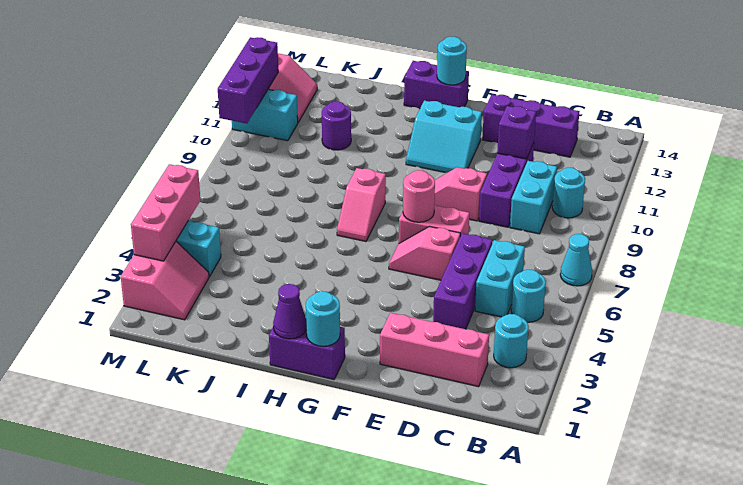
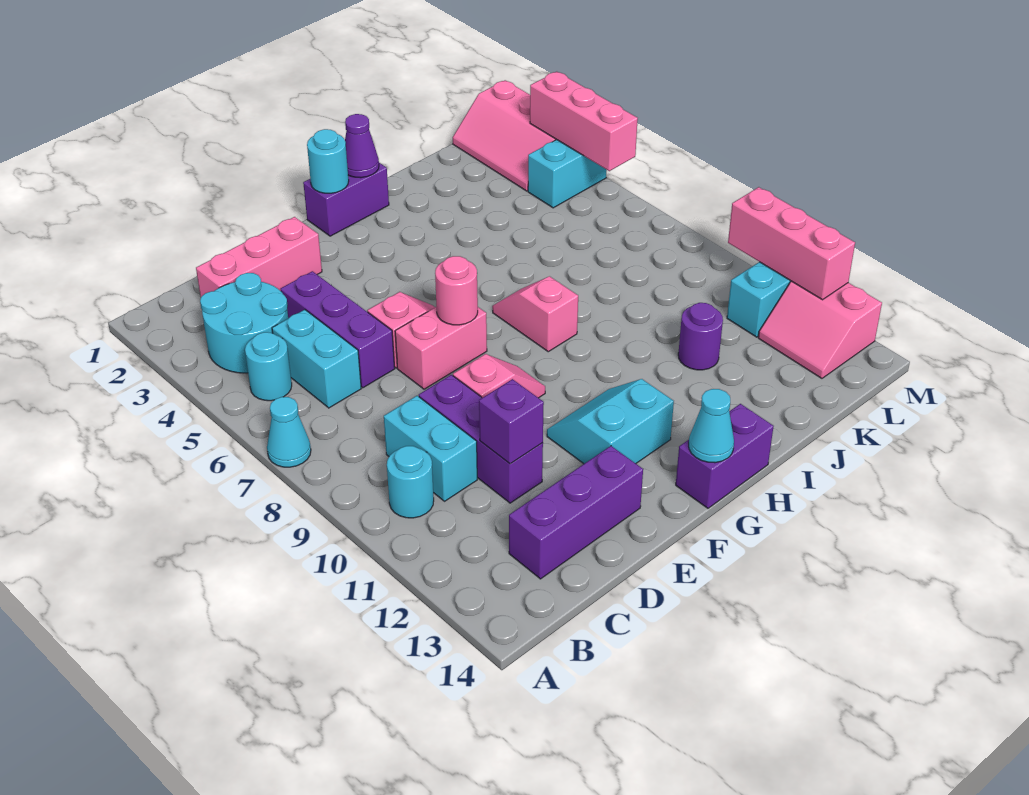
cyan 1x1 round brick [494,314,529,368] -> cyan 2x2 round brick [200,273,288,373]
cyan 1x1 round brick [437,37,467,85] -> cyan 1x1 cone [689,389,734,463]
pink 2x2 slope [121,242,209,320] -> pink 2x3 slope [453,80,556,191]
purple 1x3 brick [218,37,278,124] -> pink 1x3 brick [728,187,855,300]

